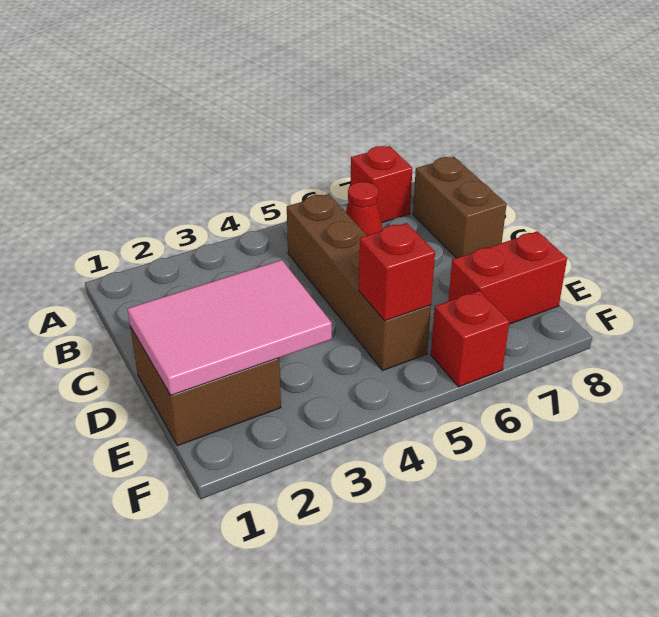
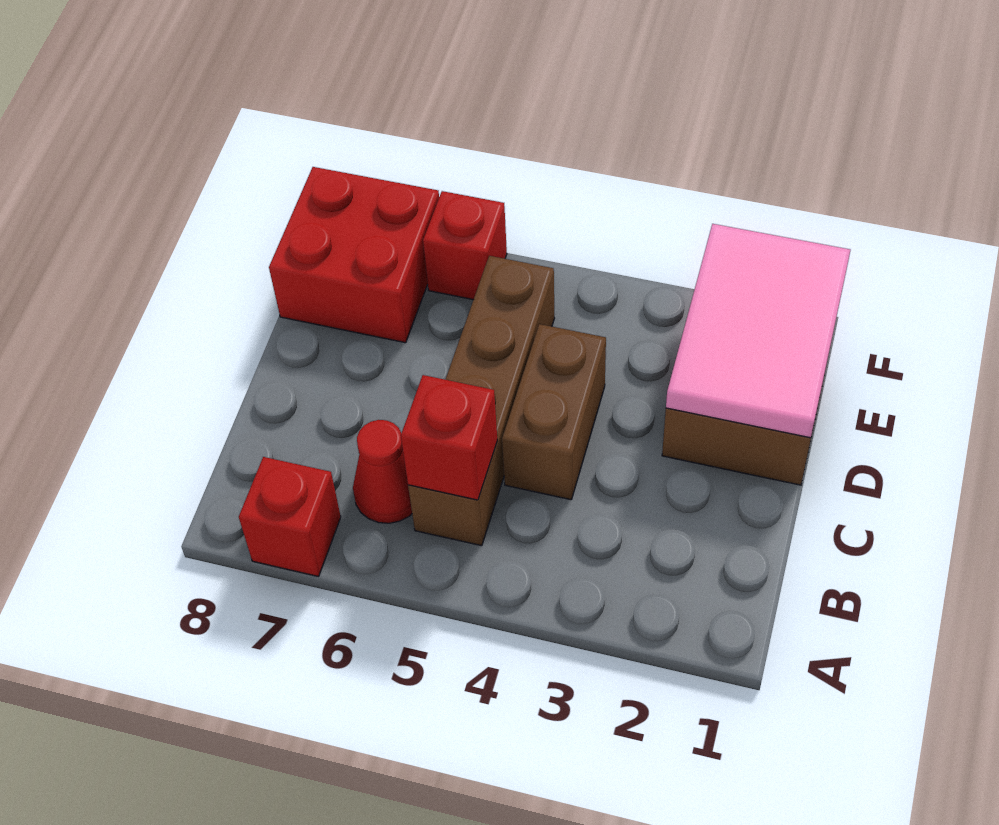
brown 1x2 brick [413,157,507,258] -> brown 1x2 brick moved to [502,324,606,500]
pink 2x3 tile [128,260,332,395] -> pink 2x3 tile turned to [666,224,850,438]
red 1x1 brick [359,223,435,321] -> red 1x1 brick moved to [401,375,497,500]
red 1x2 brick [448,231,567,324] -> red 2x2 brick [269,167,439,343]

